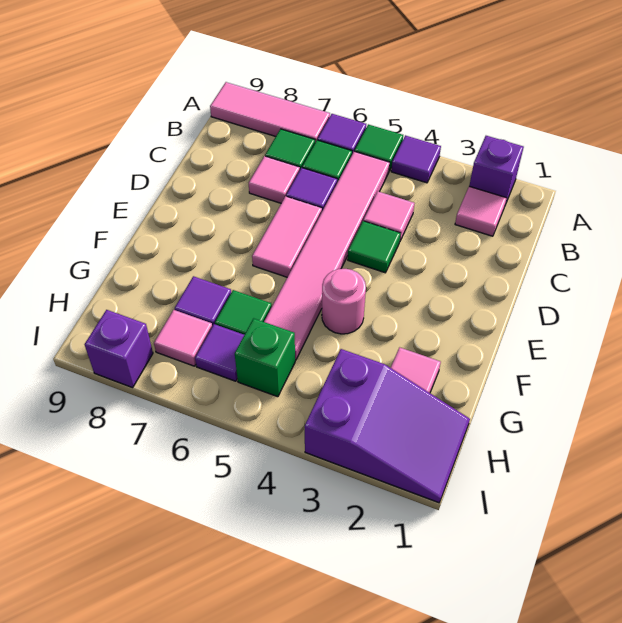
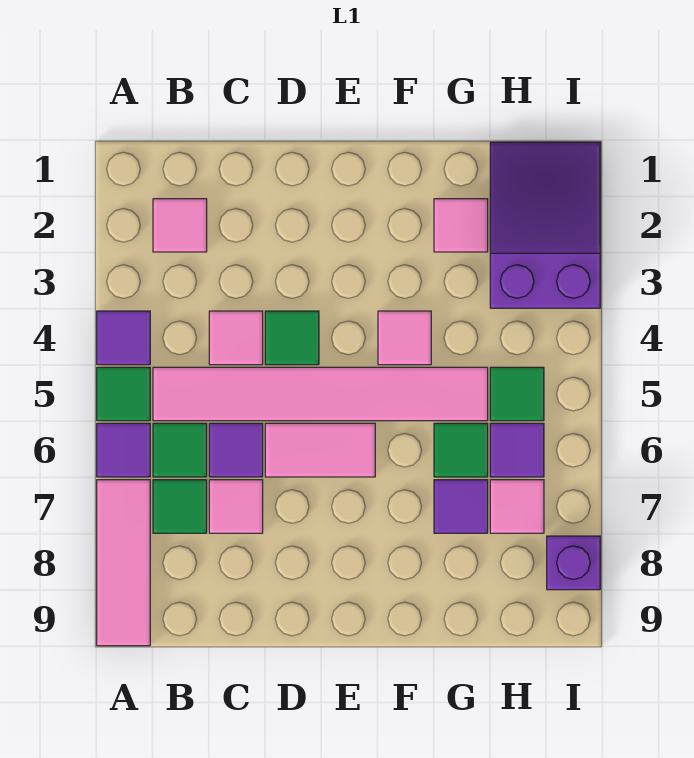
purple 1x1 brick [469,136,524,205] -> none
pink 1x1 round brick [322,269,366,334] -> pink 1x1 tile [378,311,431,365]
green 1x1 brick [235,318,295,397] -> green 1x1 tile [490,367,544,421]

